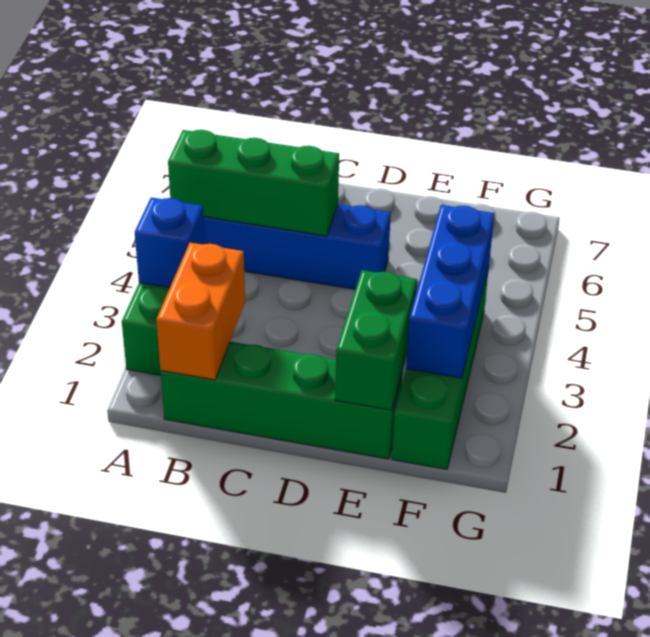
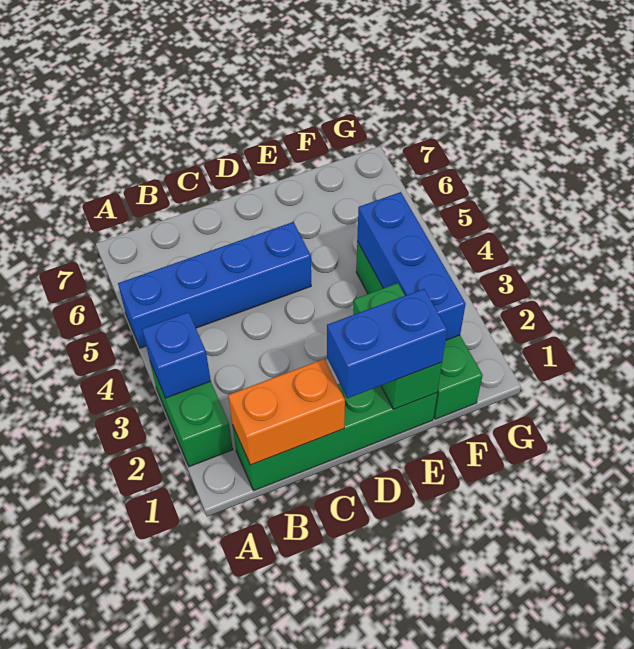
green 1x3 brick [168,130,339,236] -> none
orange 1x2 brick [156,243,245,380] -> orange 1x2 brick turned to [228,359,345,465]
none -> blue 1x2 brick [327,289,447,398]

